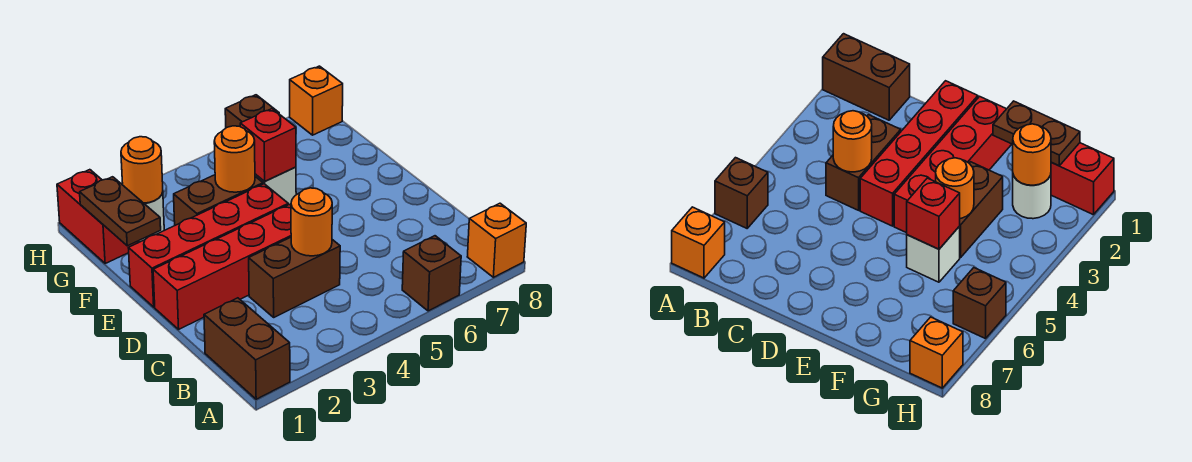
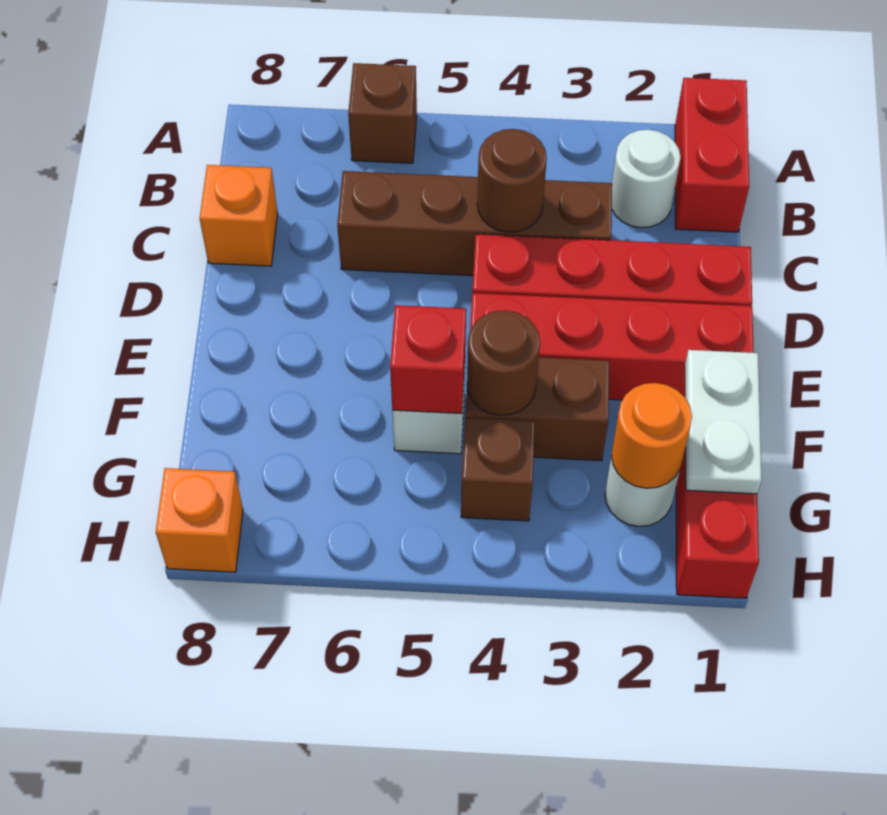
brown 1x2 brick [204,298,290,399] -> red 1x2 brick [675,78,749,232]
orange 1x1 brick [467,203,526,277] -> orange 1x1 brick moved to [200,165,278,266]
none -> white 1x1 round brick [612,130,681,228]
brown 1x2 brick [249,237,340,317] -> brown 1x4 brick [337,171,612,276]
orange 1x1 round brick [291,188,332,256] -> brown 1x1 round brick [477,129,547,232]
brown 1x2 plate [80,177,161,246] -> white 1x2 plate [685,350,762,494]
orange 1x1 round brick [214,126,255,192] -> brown 1x1 round brick [467,310,540,415]
brown 1x1 brick [225,95,279,128] -> brown 1x1 brick moved to [461,417,535,521]

